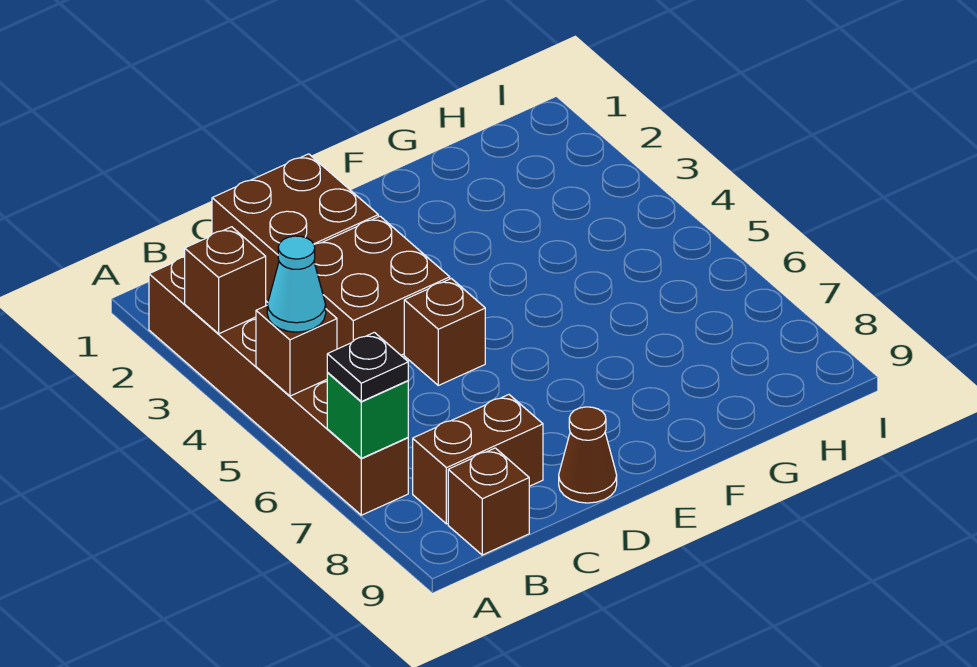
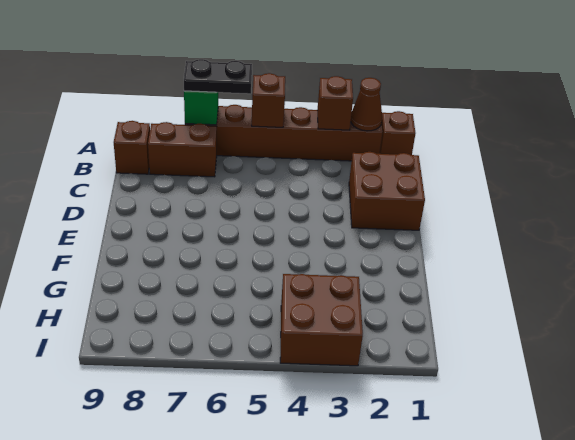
cyan 1x1 cone [267,236,326,332] -> none
black 1x1 plate [327,332,408,401] -> black 1x2 plate [184,59,252,94]
brown 1x2 brick [413,395,543,524] -> brown 1x2 brick turned to [148,122,217,177]
brown 2x2 brick [314,216,450,355] -> brown 2x2 brick moved to [280,274,363,366]
brown 1x1 brick [404,279,485,385] -> brown 1x1 brick moved to [379,111,416,155]
brown 1x1 cone [559,407,617,503] -> brown 1x1 cone moved to [351,78,382,131]

